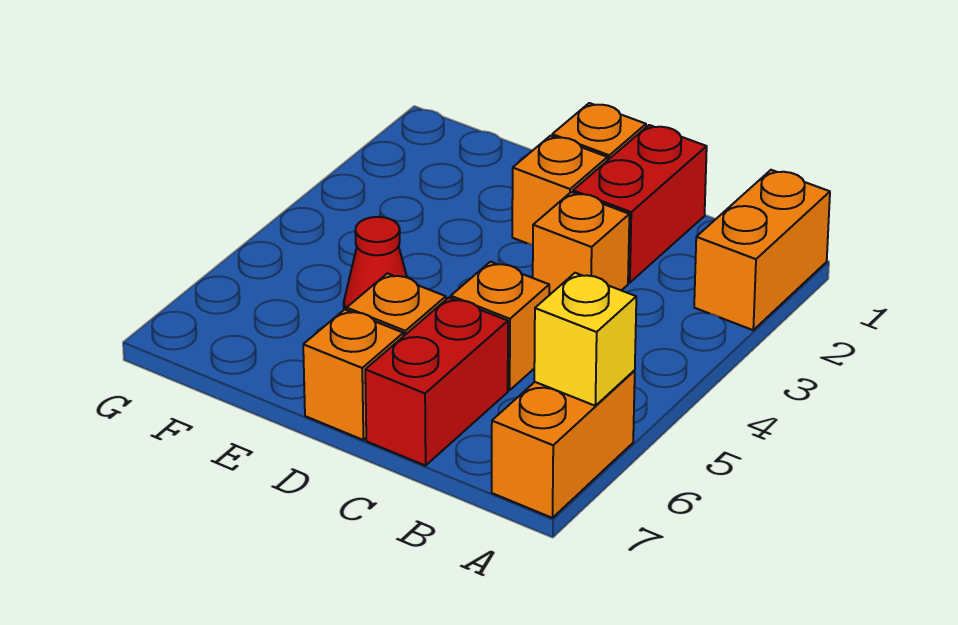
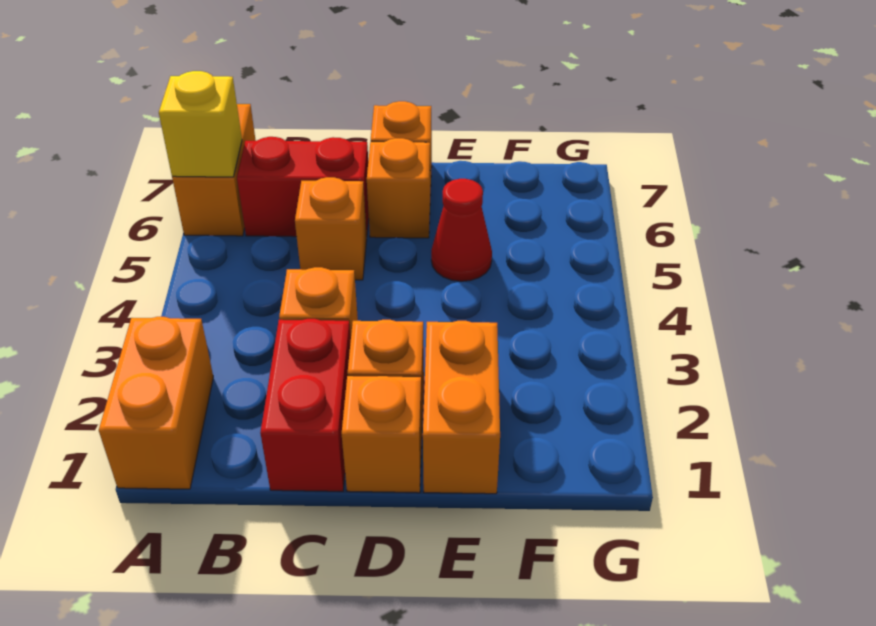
red 1x2 brick [365,298,508,466] -> red 1x2 brick turned to [237,137,369,237]
none -> orange 1x2 brick [423,321,500,494]

